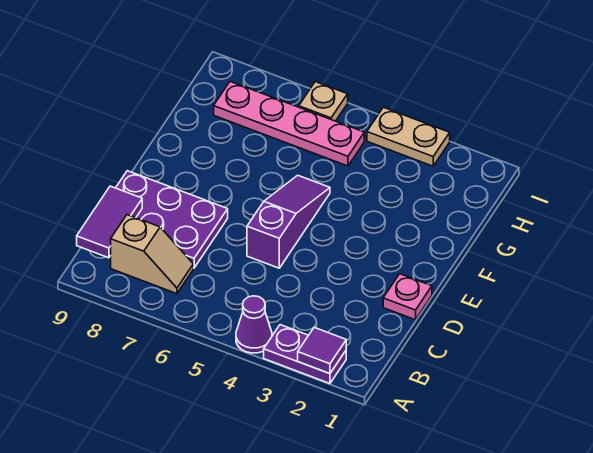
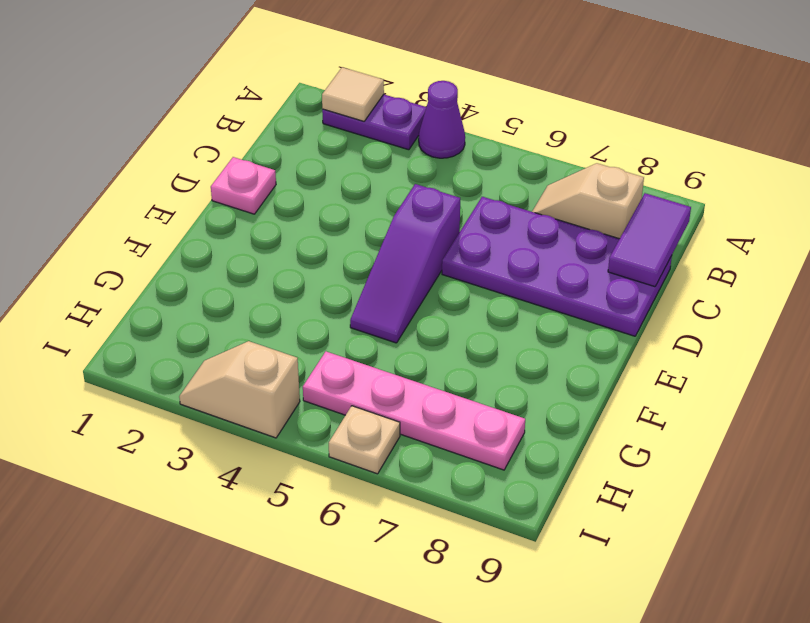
purple 1x1 tile [298,327,346,374] -> tan 1x1 tile [322,67,384,121]
purple 2x3 plate [116,171,228,268] -> purple 2x4 plate [442,197,672,336]
tan 1x2 plate [367,107,450,166] -> tan 1x2 slope [179,341,300,438]

